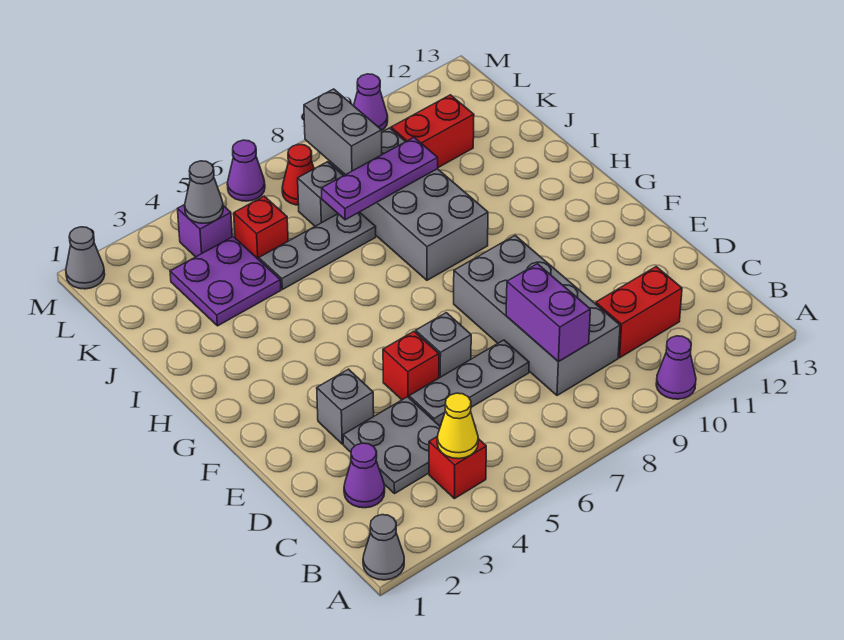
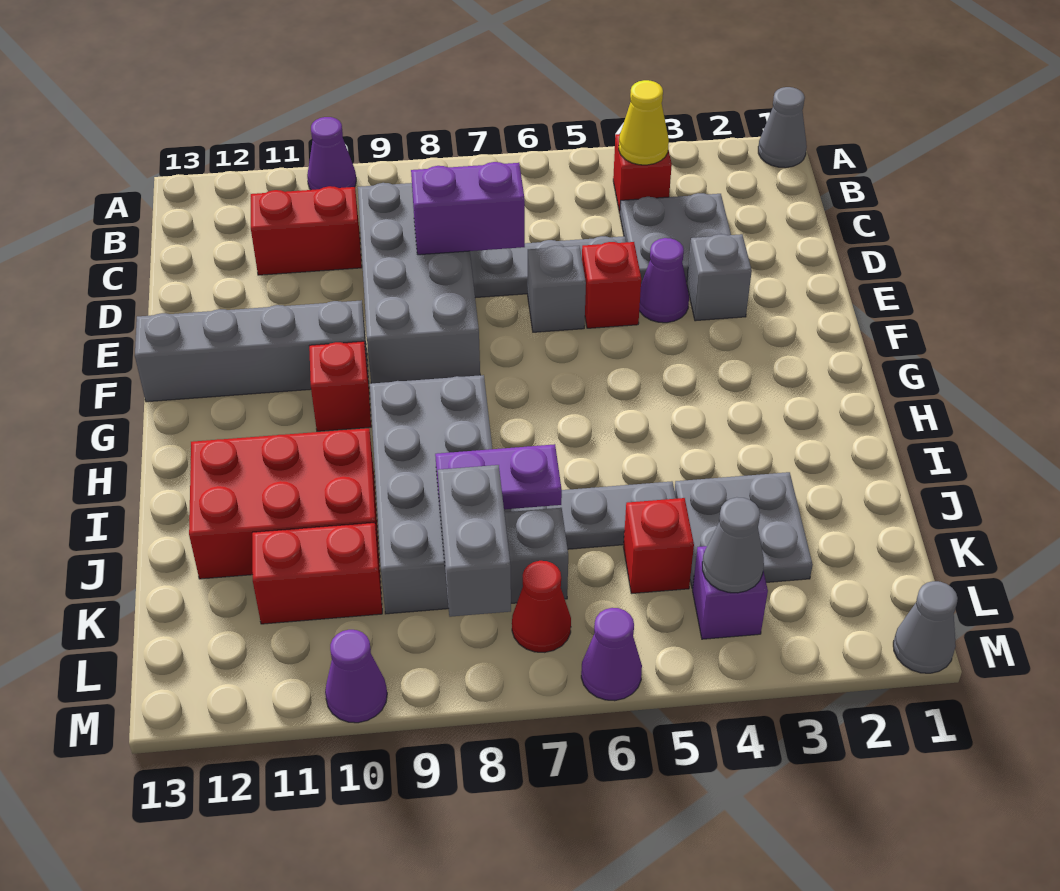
purple 1x1 cone [344,443,385,508] -> purple 1x1 cone moved to [639,238,689,323]
purple 1x2 brick [506,264,590,362] -> purple 1x2 brick turned to [411,162,525,255]
none -> grey 1x4 brick [135,300,369,402]
none -> red 1x1 brick [309,341,371,431]
none -> red 2x3 brick [189,428,379,579]
purple 2x2 plate [170,237,281,326] -> grey 2x2 plate [675,472,813,589]
purple 1x3 plate [322,138,438,220] -> purple 1x2 plate [435,444,562,509]

